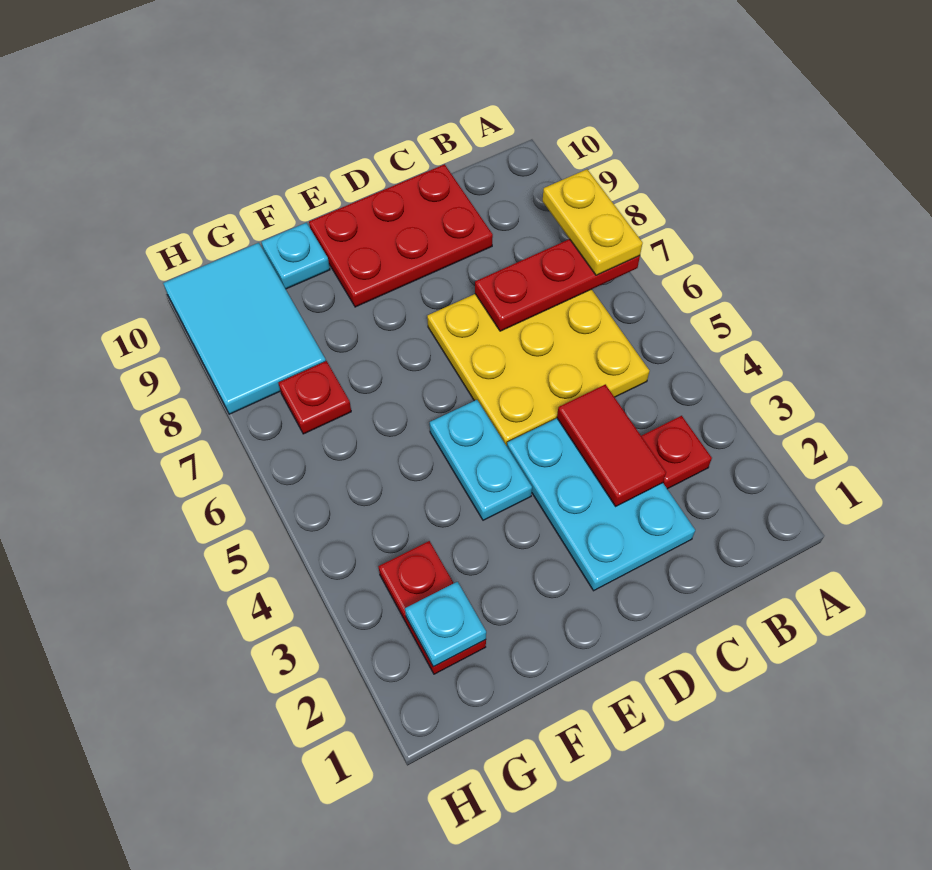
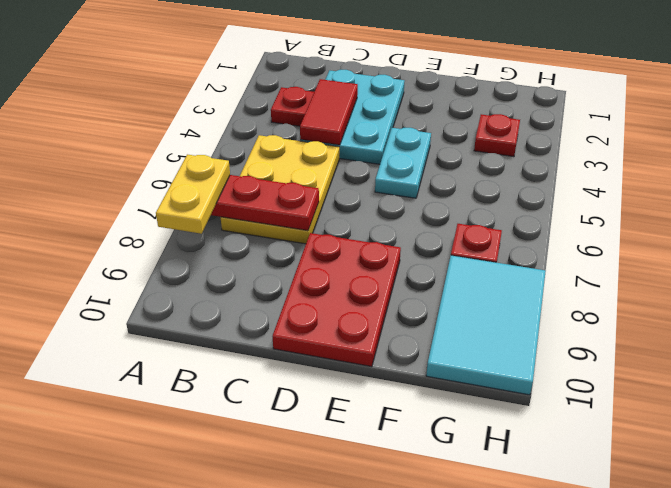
yellow 3x3 plate [427,289,650,446] -> yellow 2x3 plate [221,135,339,244]
red 2x3 plate [309,164,493,307] -> red 2x3 plate turned to [272,233,401,367]
cyan 1x1 plate [262,223,330,289] -> none
red 1x2 plate [378,541,486,674] -> red 1x1 plate [474,114,520,157]
cyan 1x1 plate [405,582,486,667] -> none

